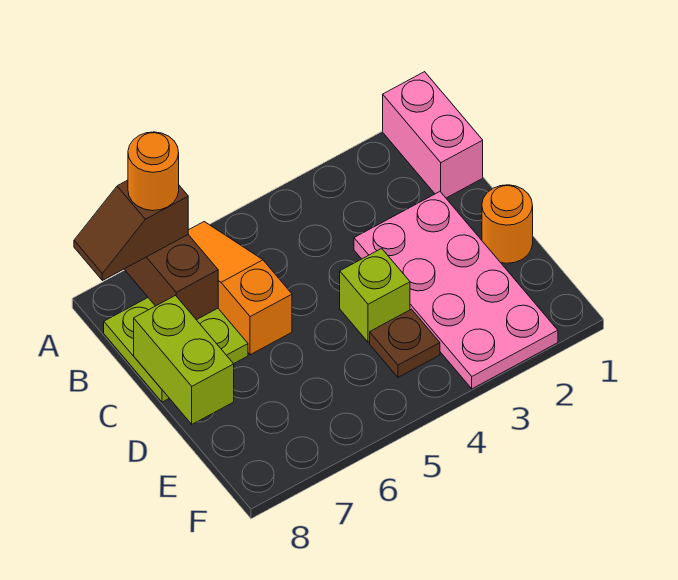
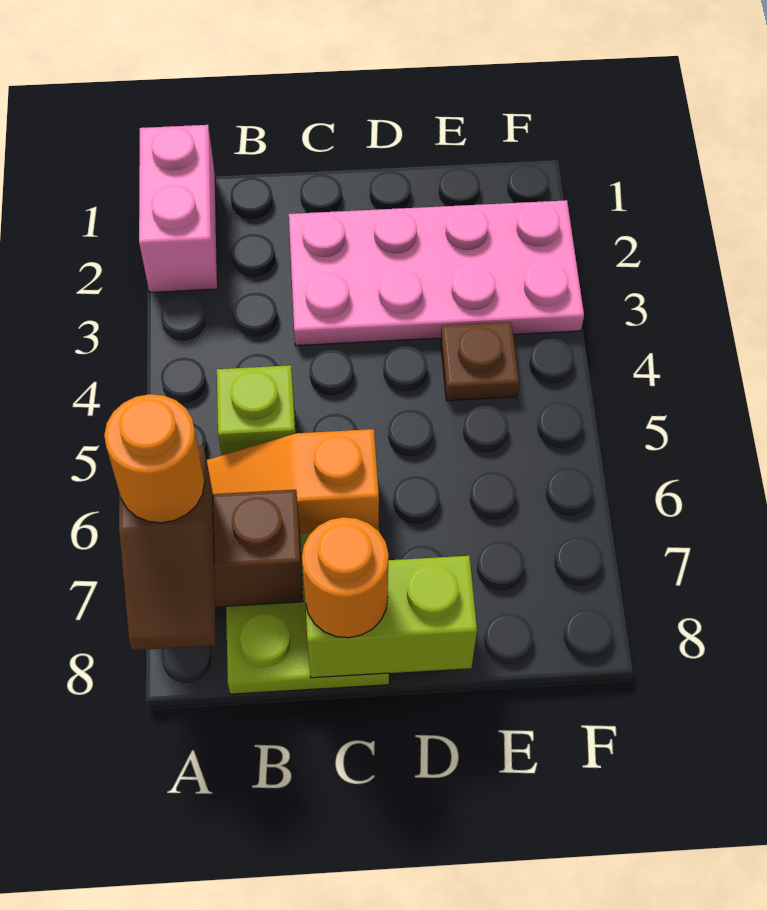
pink 1x2 brick [383,72,483,198] -> pink 1x2 brick turned to [139,125,218,292]
orange 1x1 round brick [482,185,533,263] -> orange 1x1 round brick moved to [302,517,389,638]
lime 1x1 brick [340,248,410,342] -> lime 1x1 brick moved to [217,365,296,455]

